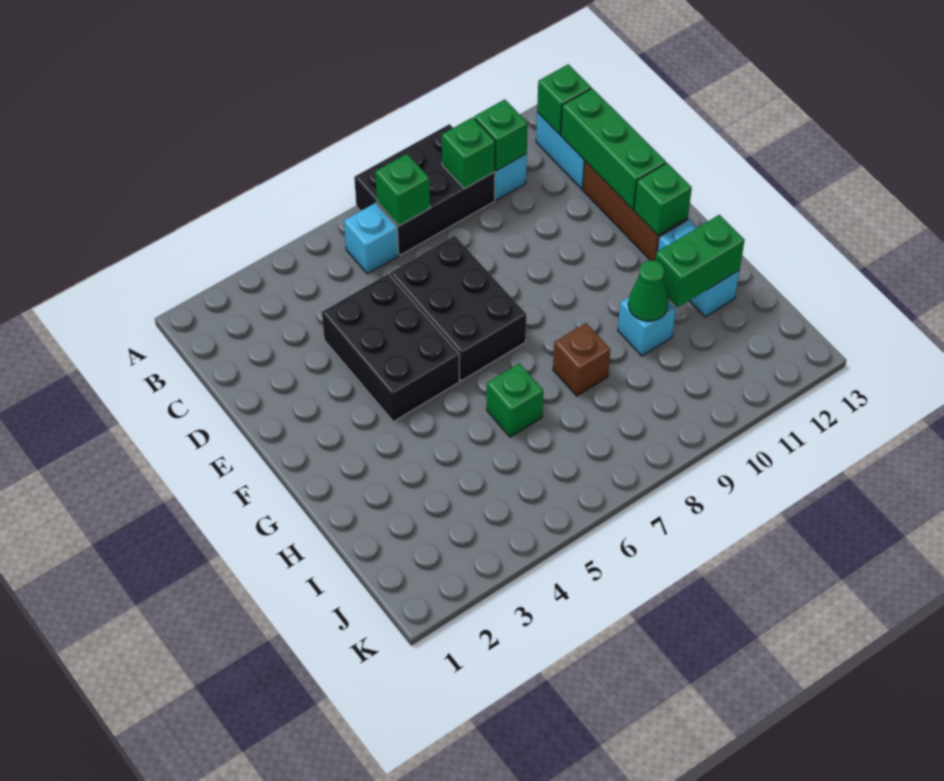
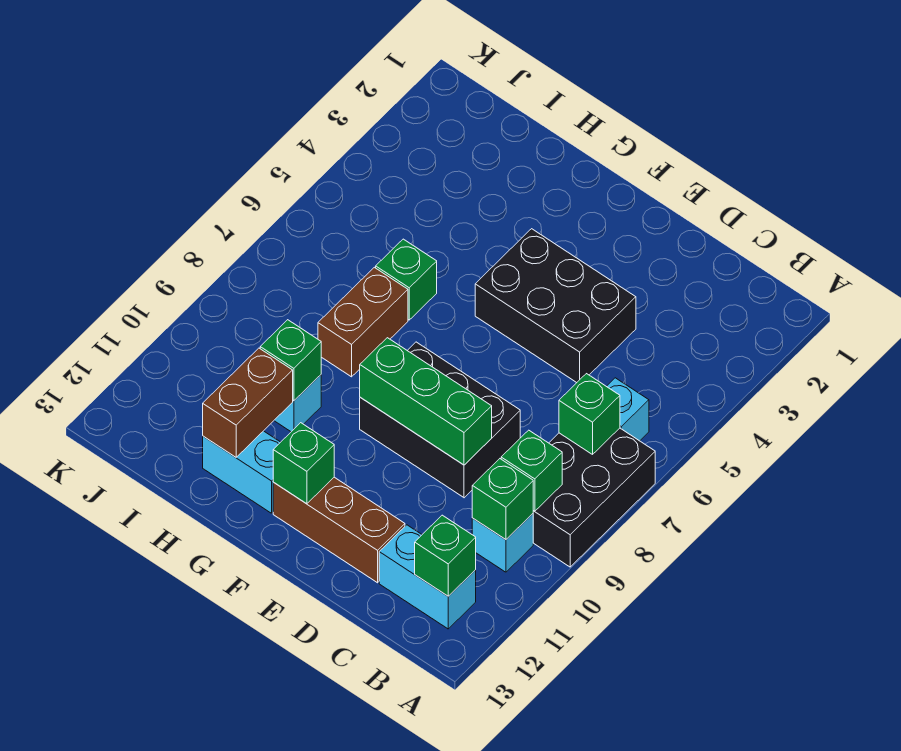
green 1x3 brick [561,88,666,209] -> green 1x3 brick moved to [360,338,492,465]
black 2x3 brick [390,236,526,381] -> black 2x3 brick moved to [360,342,520,498]
brown 1x1 brick [553,323,610,396] -> brown 1x2 brick [318,267,408,377]
green 1x1 cone [628,260,668,321] -> green 1x1 brick [260,320,321,401]
green 1x2 brick [655,215,745,308] -> brown 1x2 brick [203,348,293,457]

